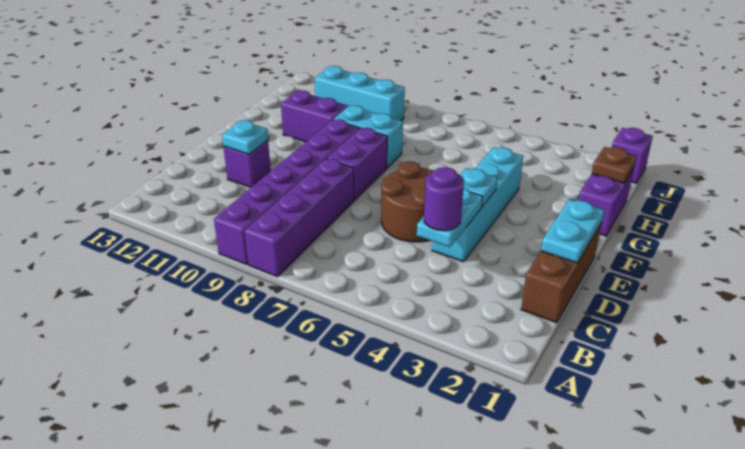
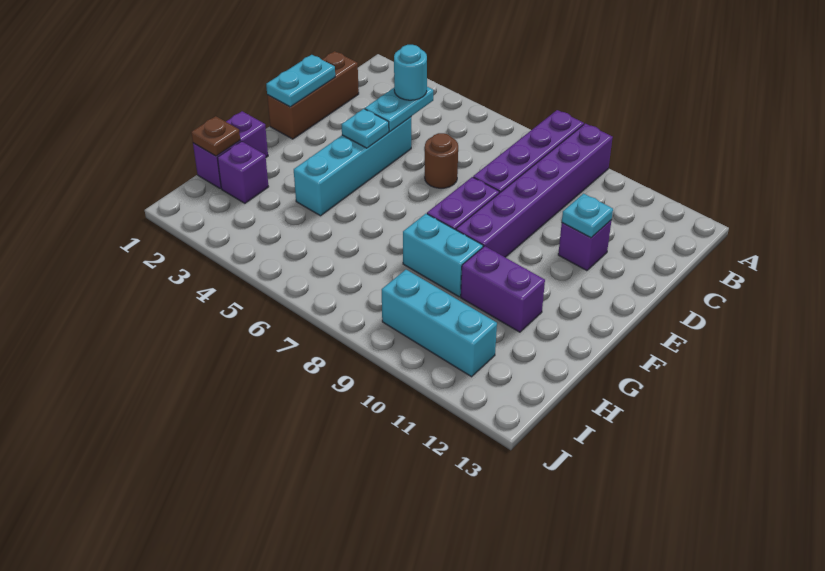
purple 1x1 round brick [424,167,464,231] -> cyan 1x1 round brick [394,45,427,100]
brown 2x2 round brick [381,161,434,242] -> brown 1x1 round brick [425,133,458,188]
purple 1x1 brick [612,128,653,183] -> purple 1x1 brick moved to [218,141,269,203]

